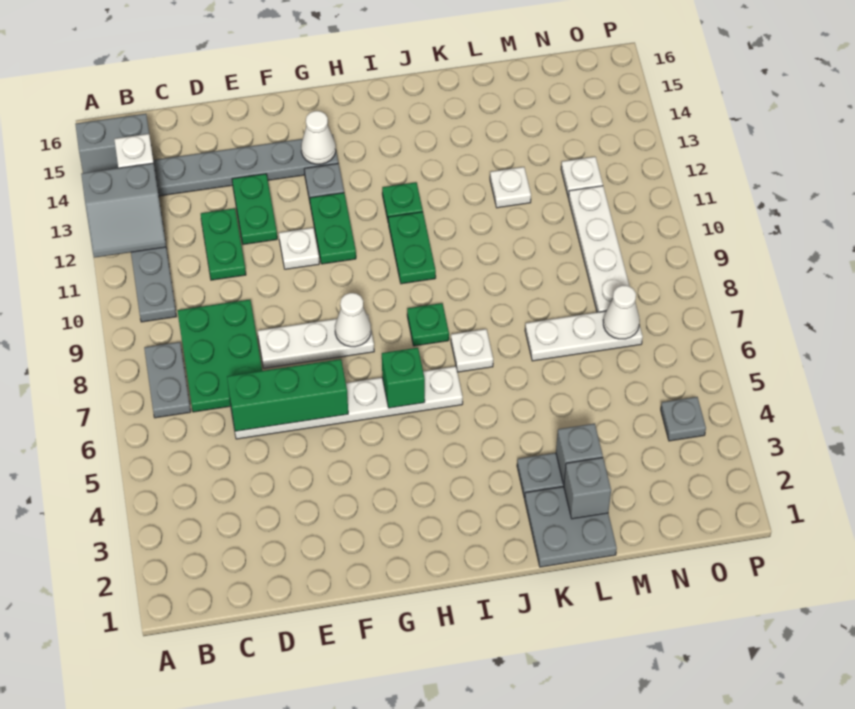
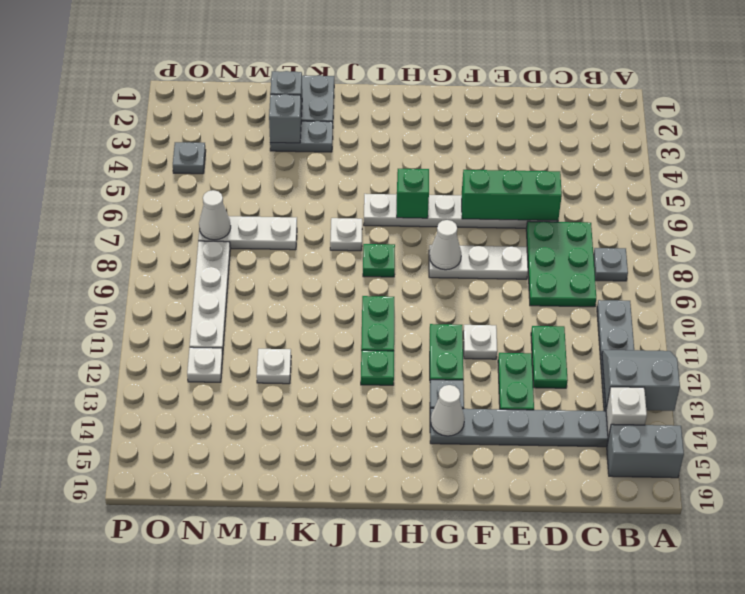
grey 1x2 plate [144,342,191,418] -> grey 1x1 plate [593,248,628,281]

